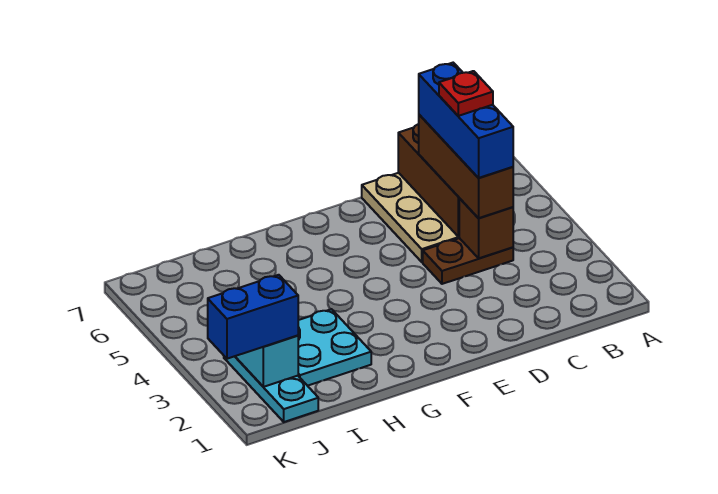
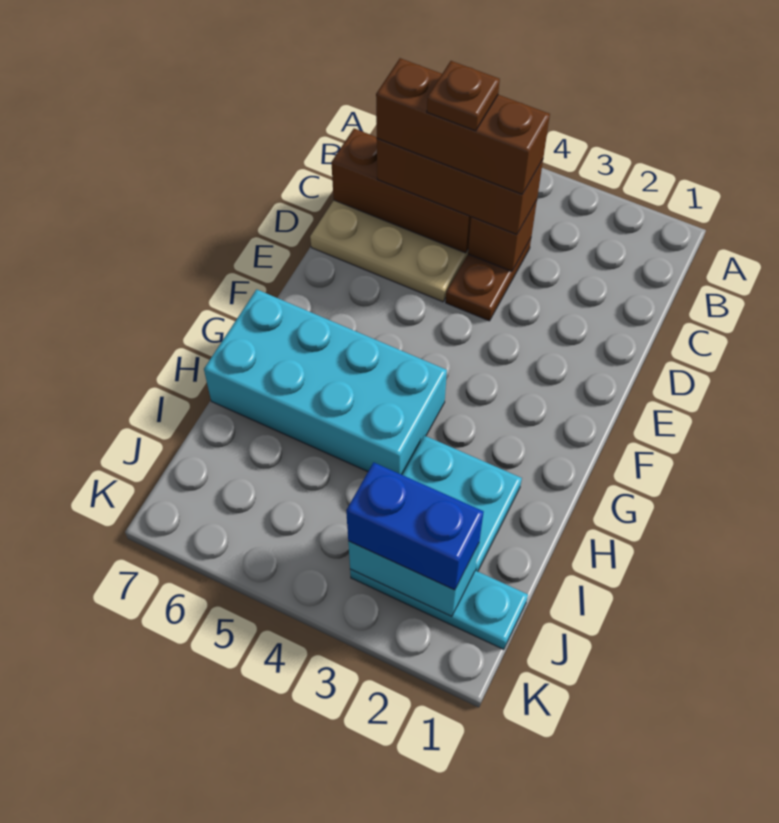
blue 1x3 brick [419,63,513,178] -> brown 1x3 brick [376,58,550,194]
red 1x1 plate [439,71,493,116] -> brown 1x1 plate [427,61,500,131]
none -> cyan 2x4 brick [204,289,447,475]
blue 1x2 brick [208,275,298,359] -> blue 1x2 brick turned to [346,462,484,590]

